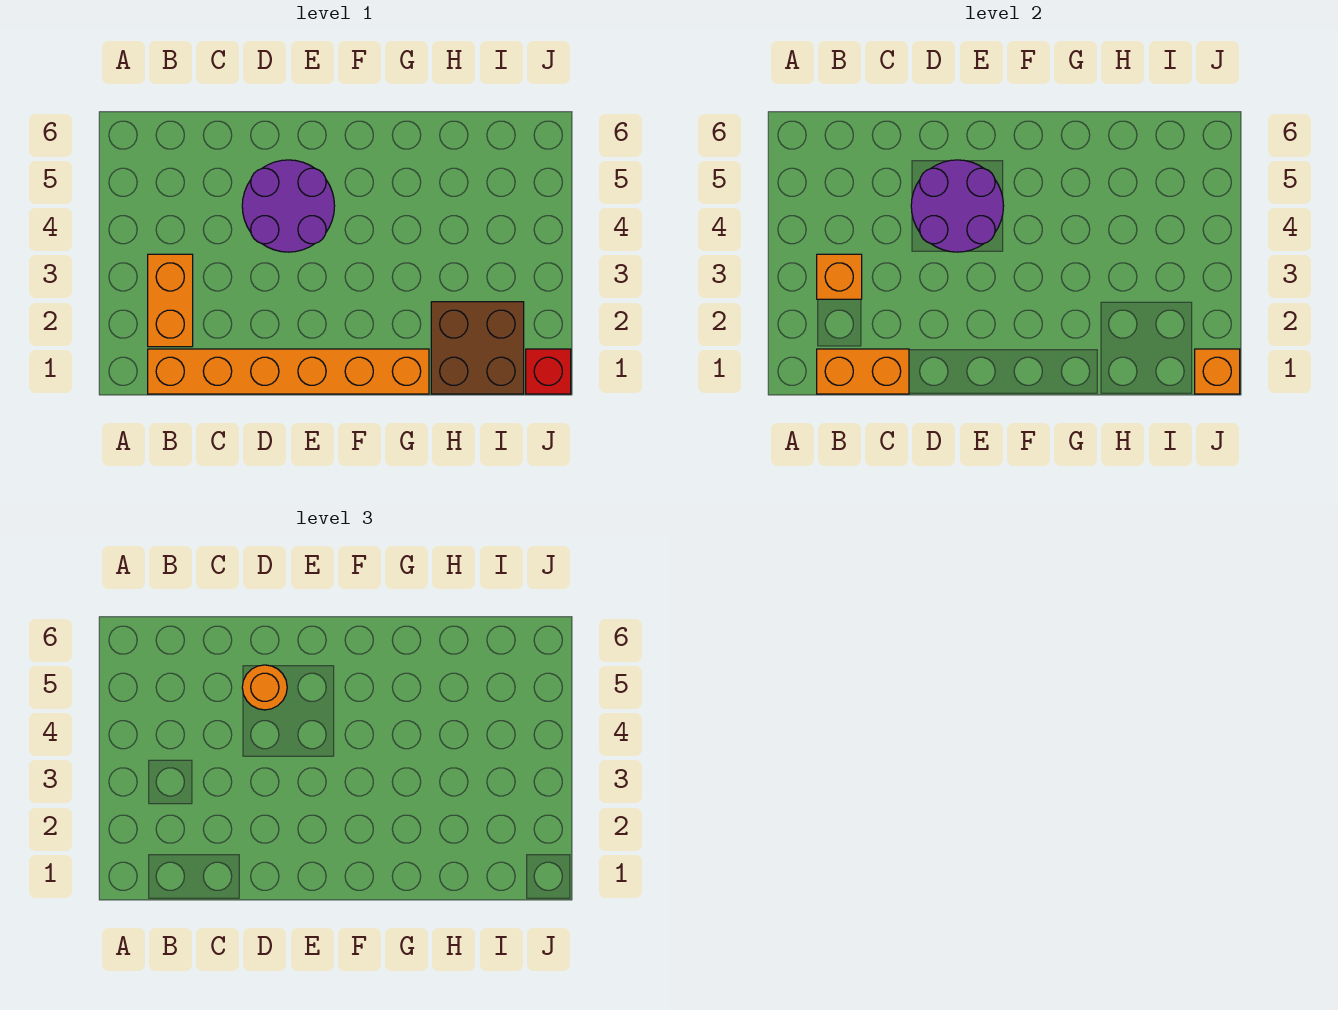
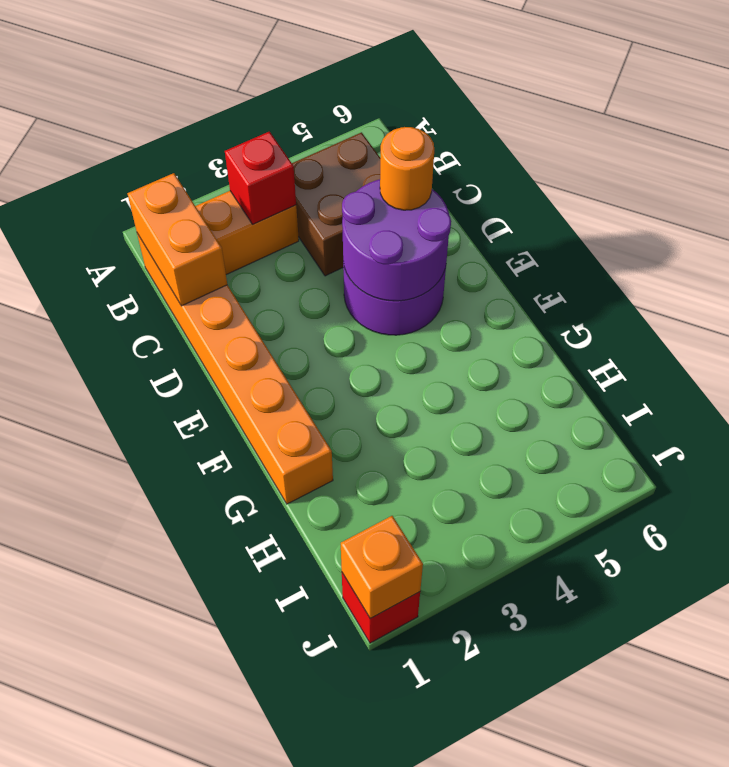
orange 1x1 brick [817,254,862,299] -> red 1x1 brick [225,132,296,224]
brown 2x2 brick [431,302,524,394] -> brown 2x2 brick moved to [292,132,381,276]

